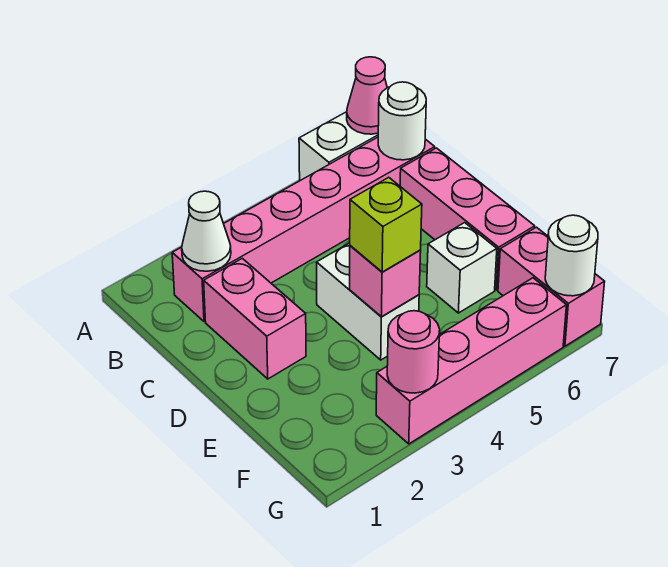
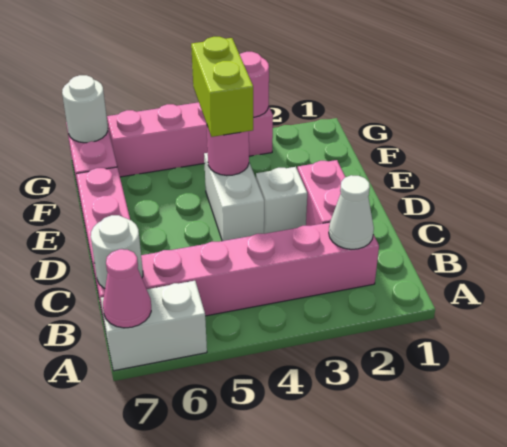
pink 1x1 brick [350,246,421,317] -> pink 1x1 round brick [207,126,249,176]
lime 1x1 brick [350,177,422,272] -> lime 1x2 brick [191,37,253,137]
white 1x1 brick [427,223,497,313] -> white 1x1 brick moved to [256,167,307,234]

